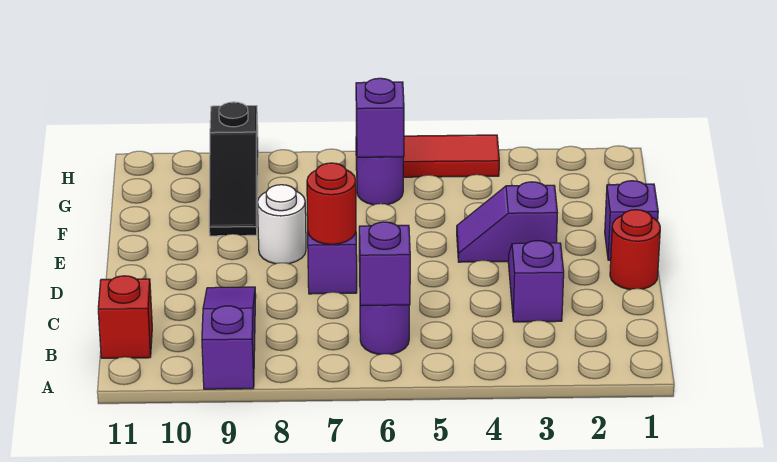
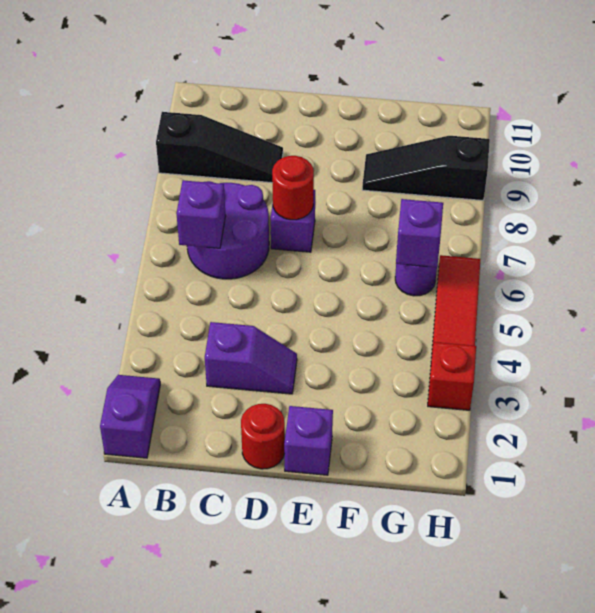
purple 1x3 slope [202,287,256,389] -> black 1x3 slope [156,112,283,183]
purple 1x1 round brick [360,305,409,354] -> purple 2x2 round brick [187,181,269,279]
red 1x1 brick [98,276,152,358] -> red 1x1 brick moved to [428,342,476,410]
purple 1x2 slope [457,182,557,262] -> purple 1x2 slope moved to [100,375,160,458]
white 1x1 round brick [257,185,306,264] -> none

